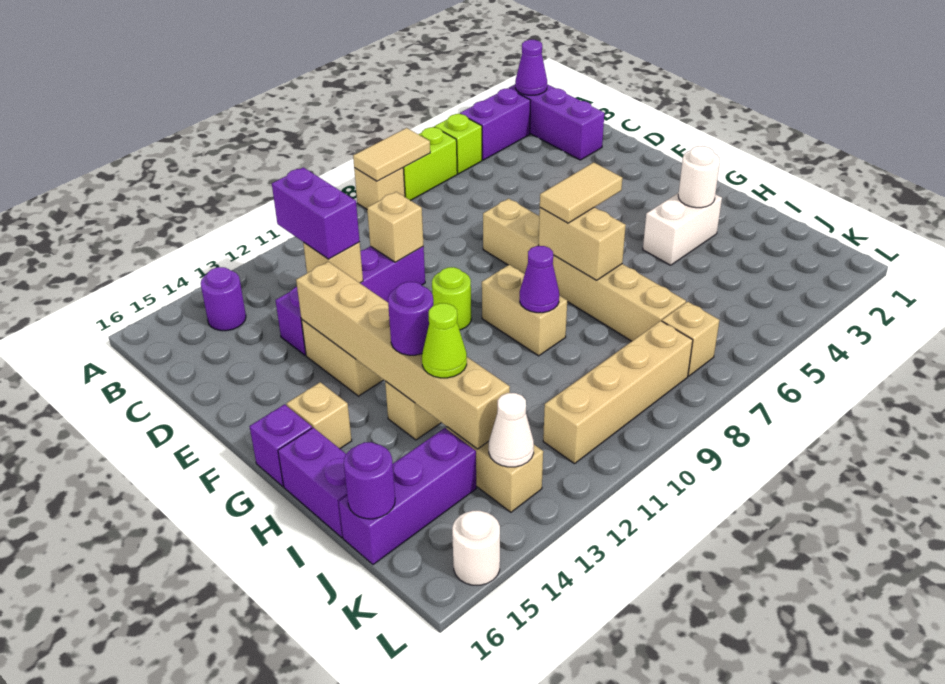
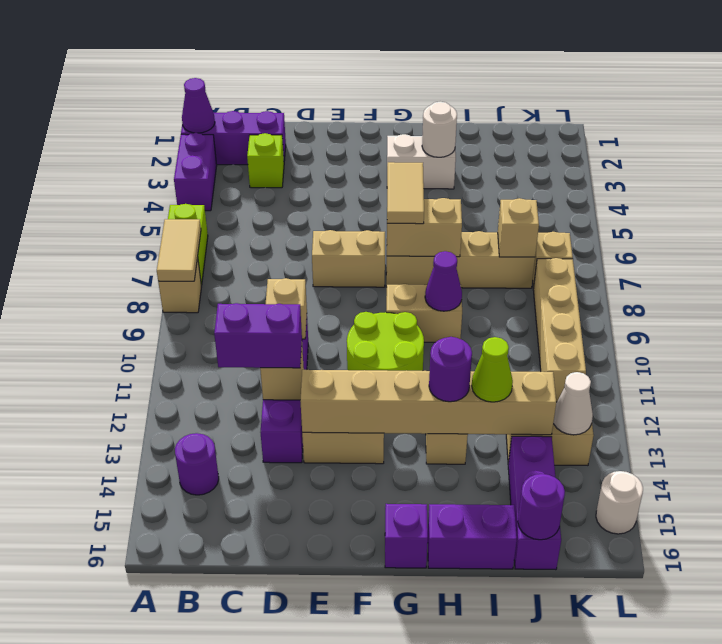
lime 1x1 brick [435,114,482,174] -> lime 1x1 brick moved to [247,133,284,188]
lime 1x1 round brick [432,267,471,330] -> lime 2x2 round brick [347,312,424,371]
tan 1x1 brick [286,382,352,449] -> tan 1x1 brick moved to [498,198,539,257]
white 1x2 brick [643,193,722,265] -> white 1x2 brick turned to [387,134,456,189]

